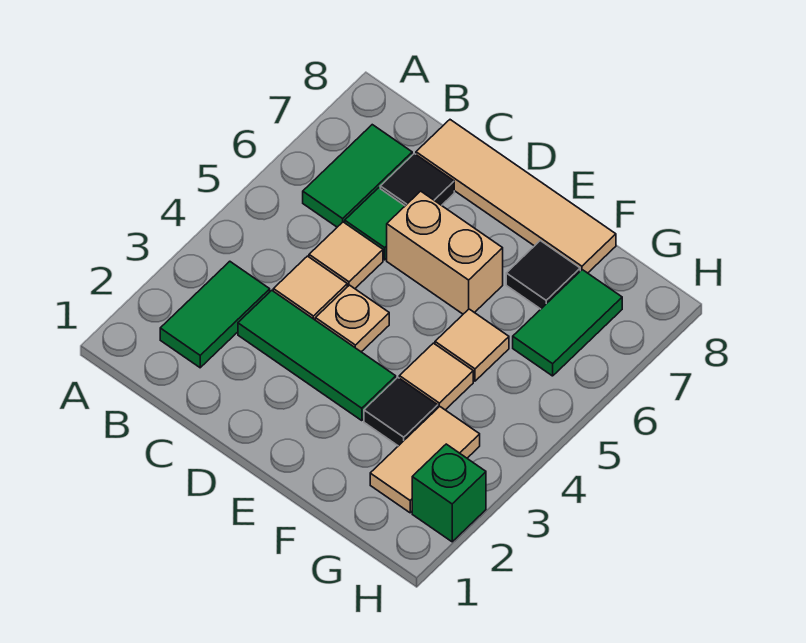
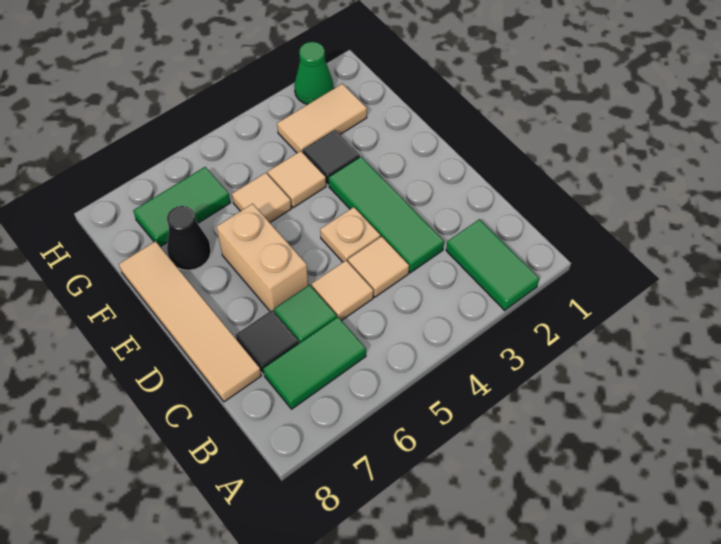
green 1x2 tile [160,261,270,368] -> green 1x2 tile turned to [446,219,539,310]
black 1x1 tile [506,241,580,309] -> black 1x1 cone [167,206,211,270]
green 1x1 brick [412,444,486,542] -> green 1x1 cone [294,42,334,105]

